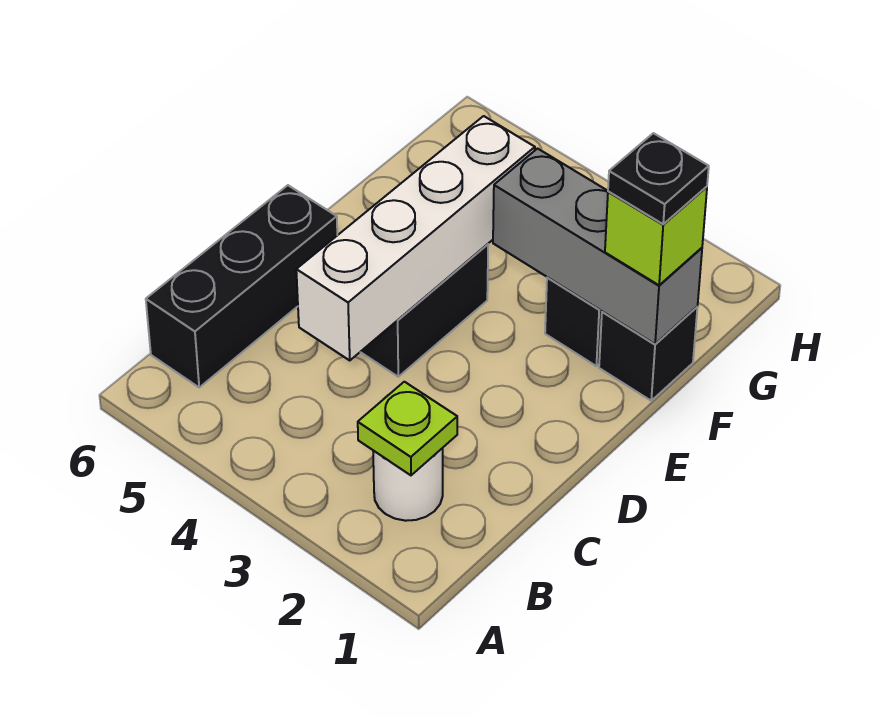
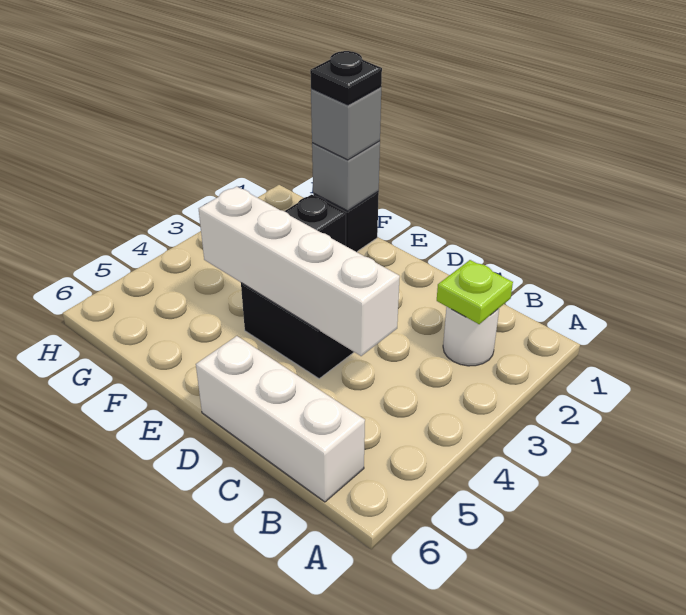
black 1x3 brick [146,185,337,387] -> white 1x3 brick [196,336,365,502]
grey 1x3 brick [493,149,702,344] -> grey 1x1 brick [312,141,380,211]
lime 1x1 brick [605,187,707,285] -> grey 1x1 brick [311,87,381,160]

